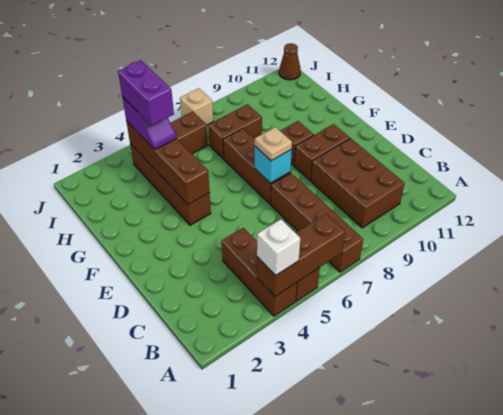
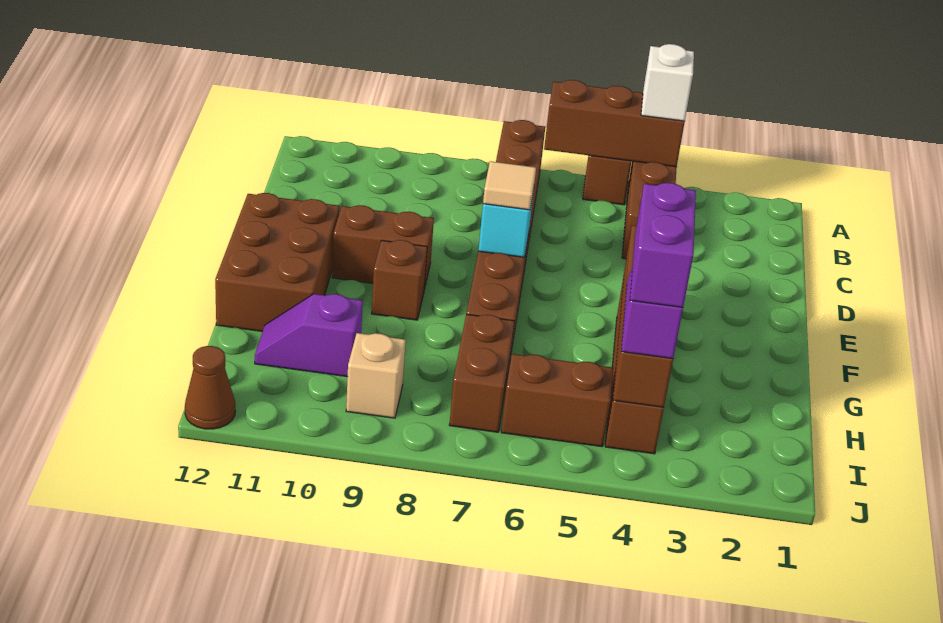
brown 2x3 brick [311,138,405,228] -> brown 2x3 brick moved to [215,193,339,331]
tan 1x1 plate [255,127,292,161] -> tan 1x1 tile [483,161,536,210]
brown 1x2 brick [208,104,262,159] -> brown 1x2 brick turned to [449,314,514,432]
none -> purple 1x2 slope [255,294,363,377]
tan 1x1 brick [180,88,213,125] -> tan 1x1 brick moved to [346,333,406,418]

